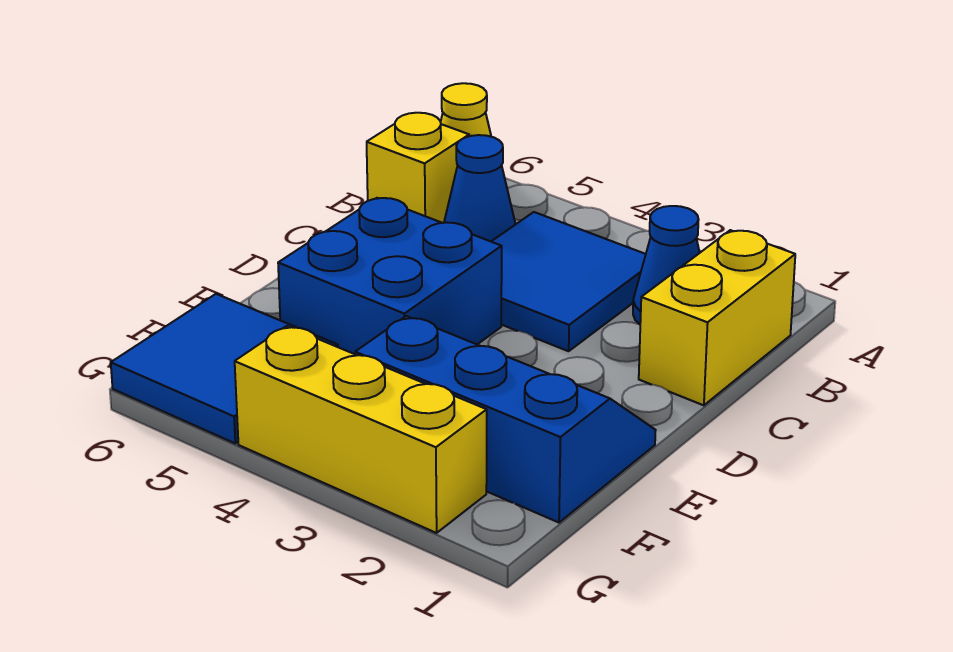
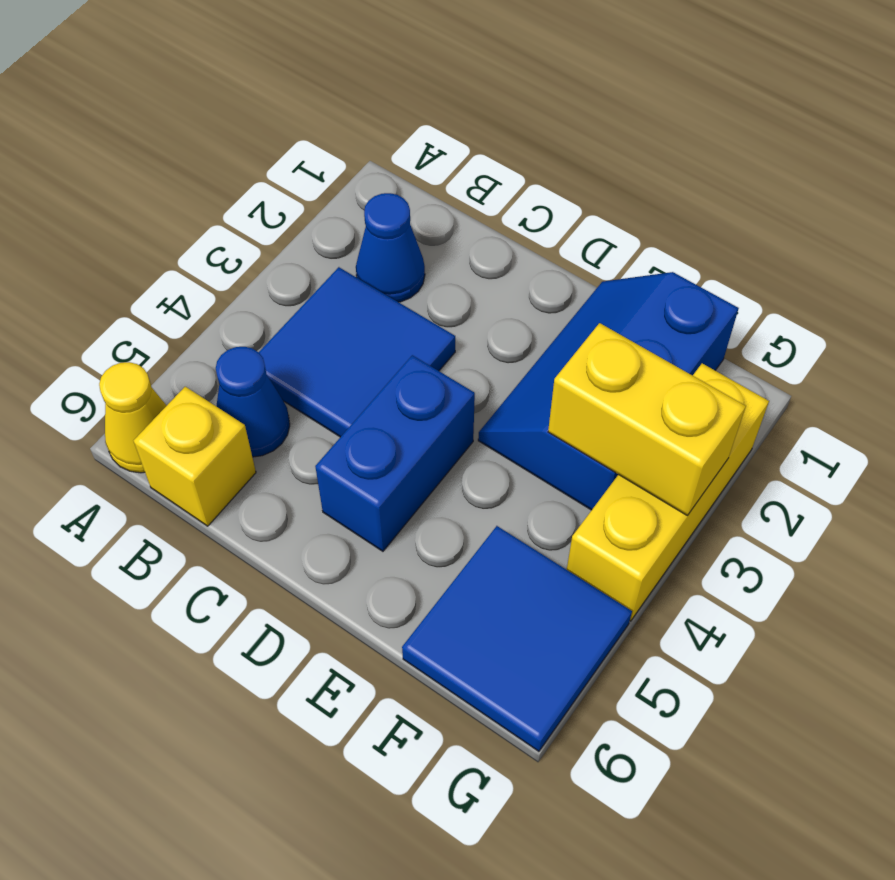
yellow 1x2 brick [639,230,795,405] -> yellow 1x2 brick moved to [548,323,746,516]
blue 2x2 brick [278,198,502,354] -> blue 1x2 brick [315,355,475,551]

